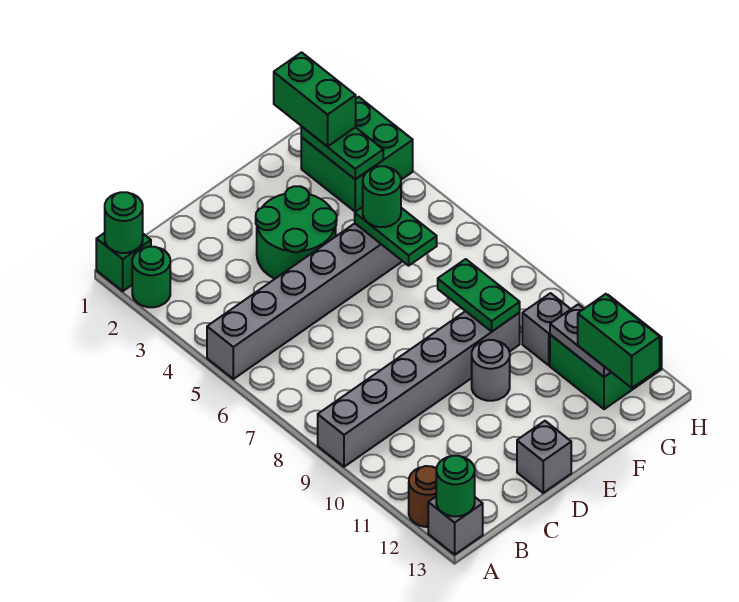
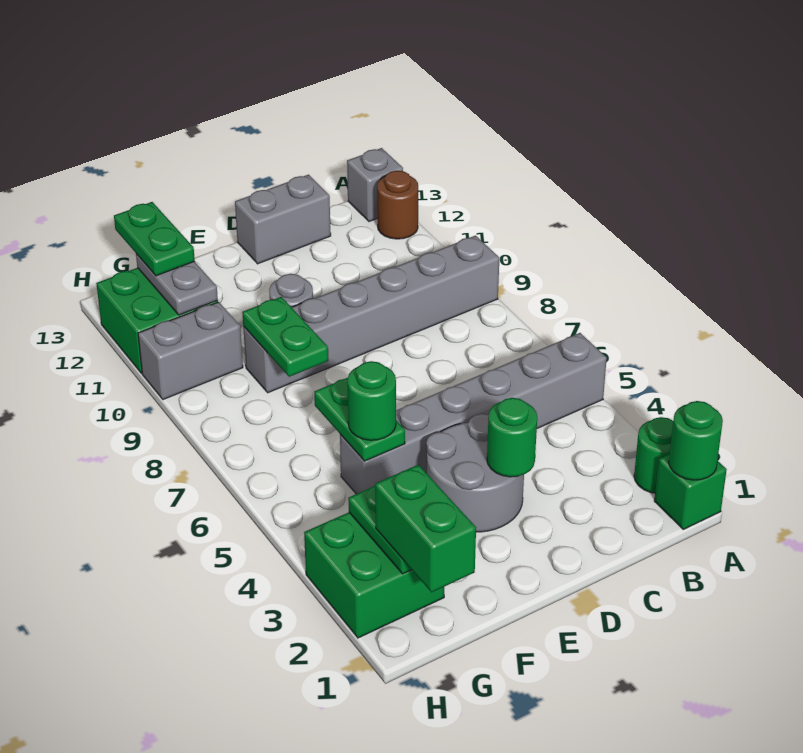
green 1x1 round brick [436,456,475,516] -> green 1x1 round brick moved to [487,398,537,477]
green 2x2 round brick [256,186,337,279] -> grey 2x2 round brick [426,414,524,532]
grey 1x1 brick [517,421,571,493] -> grey 1x2 brick [235,175,331,264]
grey 1x1 brick [522,293,571,365] -> grey 1x2 brick [138,302,243,400]
green 1x2 brick [578,294,660,388] -> green 1x2 plate [114,202,195,276]

